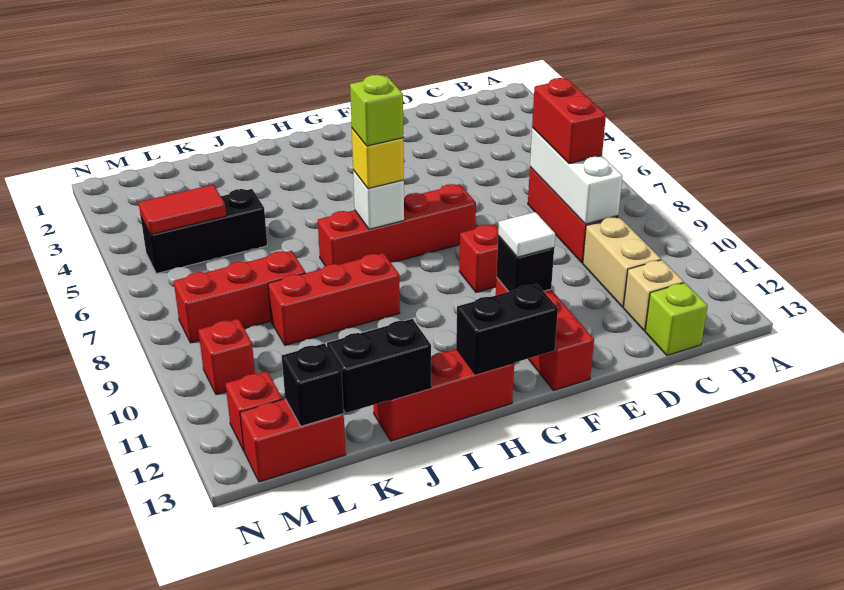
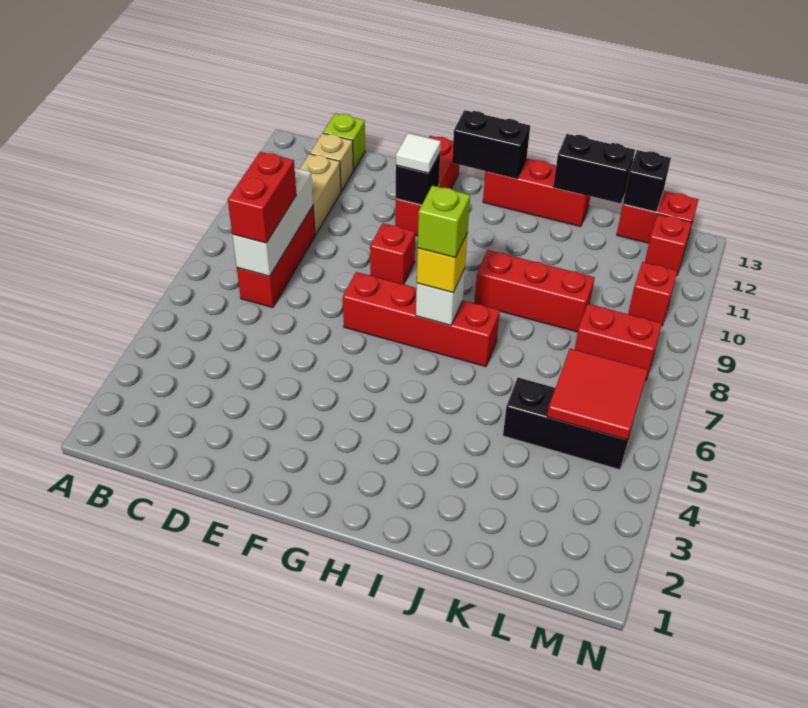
red 1x3 brick [174,251,305,343] -> red 1x2 brick [575,304,662,380]
red 1x2 tile [138,185,226,235] -> red 2x2 tile [547,349,648,440]

